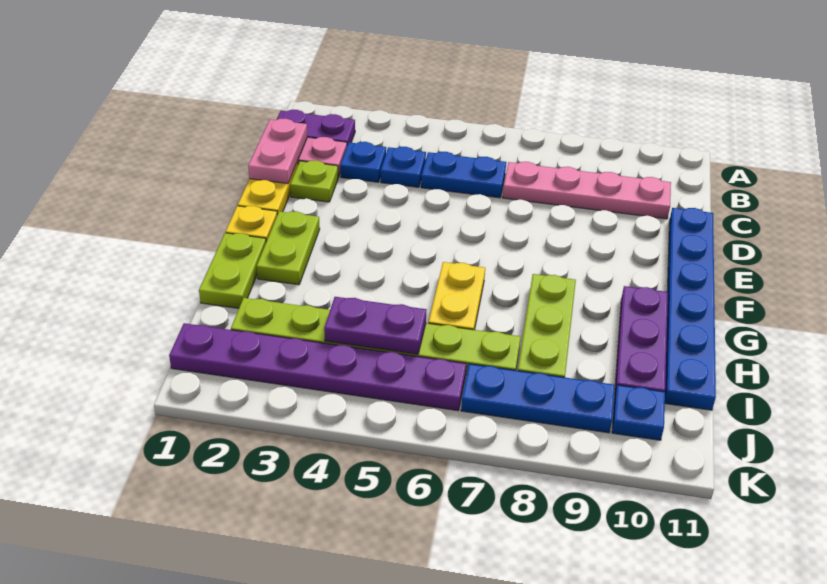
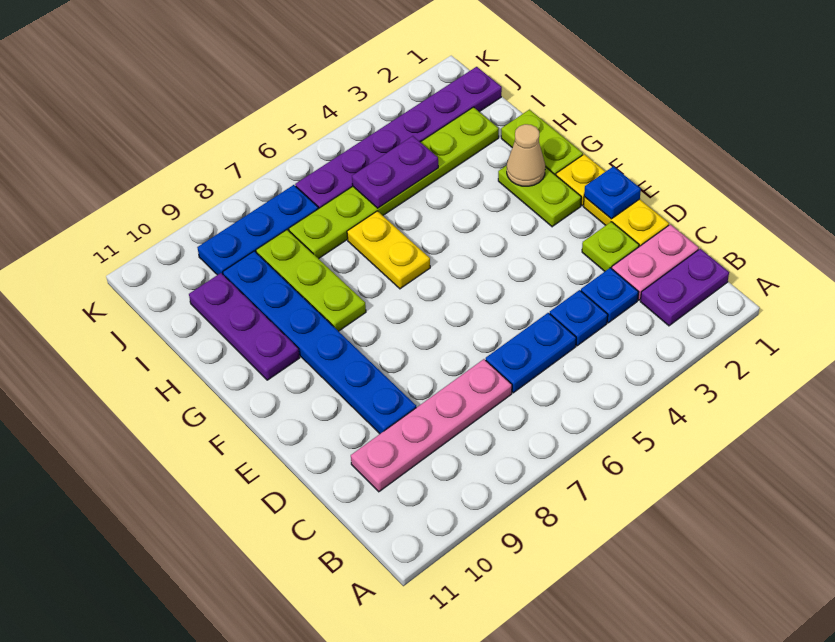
pink 1x2 plate [248,119,308,184] -> none
blue 1x6 plate [665,208,716,410] -> blue 1x6 plate moved to [223,251,416,434]
none -> tan 1x1 cone [507,124,545,186]
blue 1x1 plate [612,385,665,440] -> blue 1x1 plate moved to [584,166,641,219]

